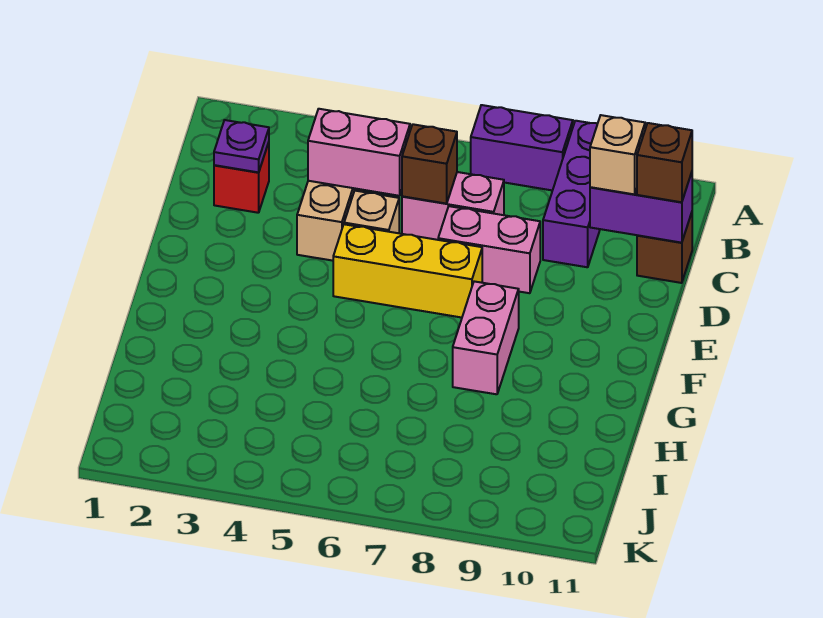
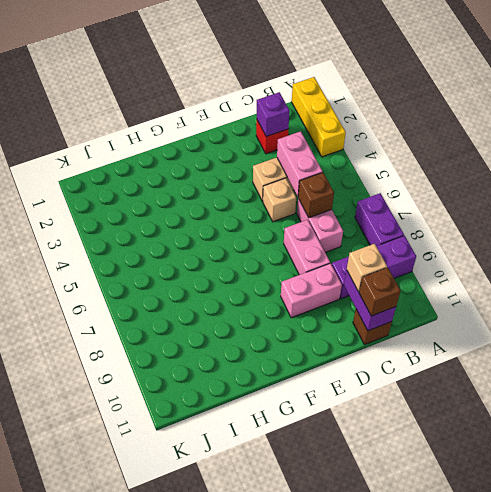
purple 1x1 plate [214,120,269,172] -> purple 1x1 brick [257,92,290,136]
yellow 1x3 brick [333,224,482,318] -> yellow 1x3 brick moved to [292,77,346,157]
pink 1x2 brick [453,281,519,394] -> pink 1x2 brick moved to [281,263,342,318]

